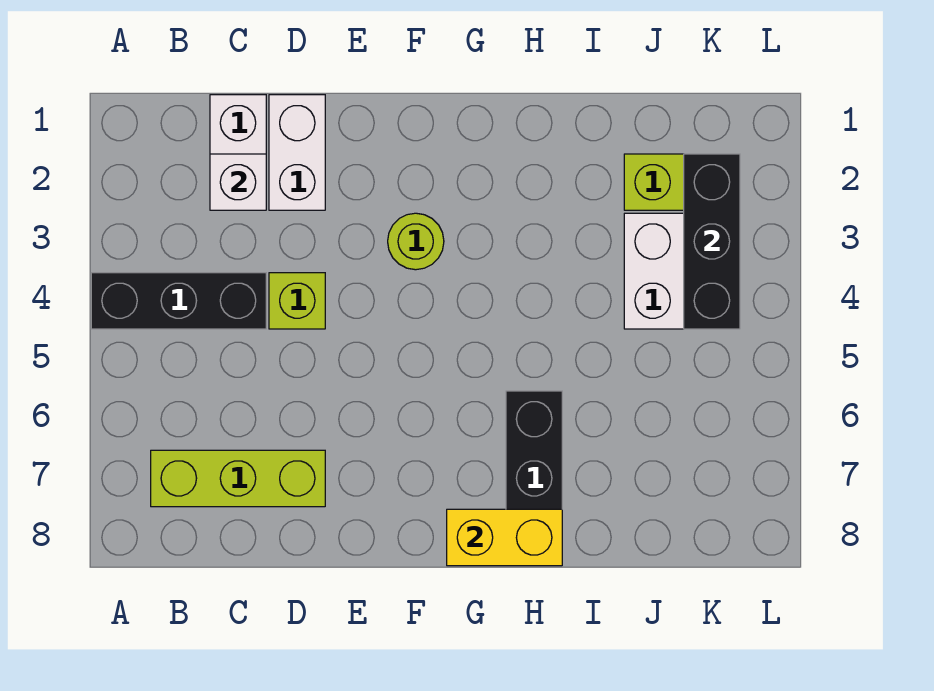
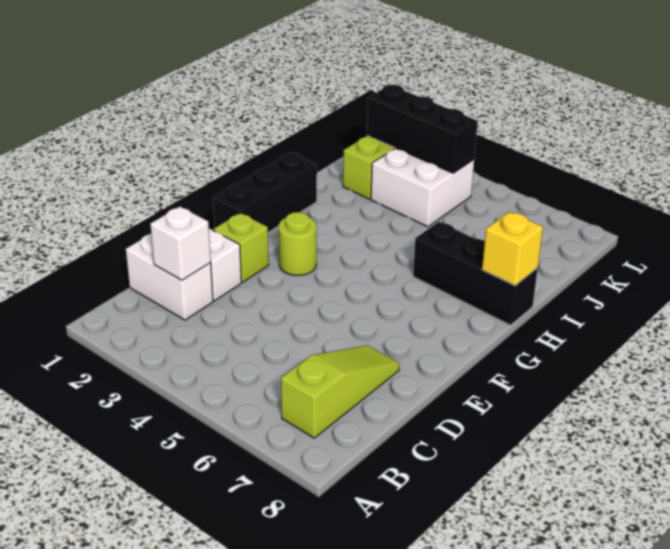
black 1x3 brick [91,273,266,329] -> black 1x3 brick moved to [213,152,317,232]
lime 1x3 brick [151,450,325,507] -> lime 1x3 slope [281,346,399,438]
lime 1x1 brick [269,273,325,329] -> lime 1x1 brick moved to [213,213,269,282]
yellow 1x2 brick [447,509,562,566] -> yellow 1x1 brick [482,212,543,286]

